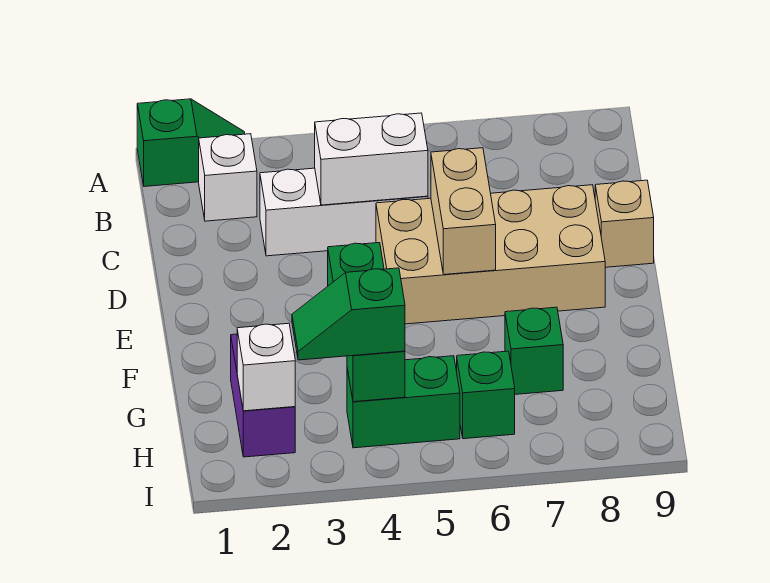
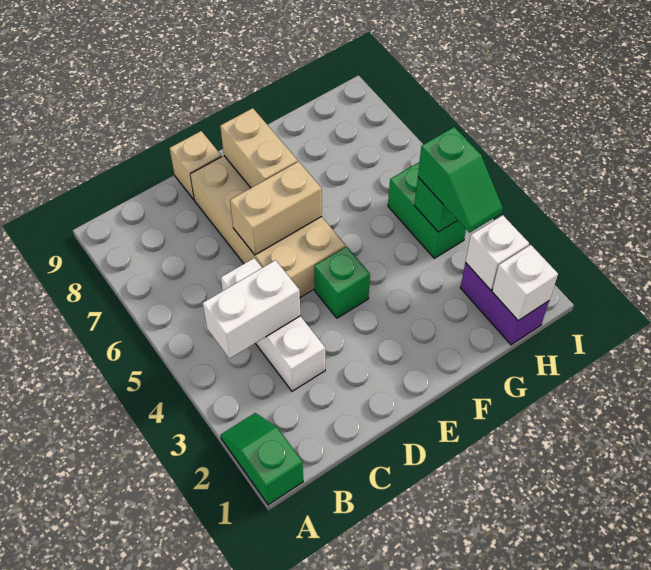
white 1x1 brick [199,134,257,221] -> white 1x1 brick moved to [492,245,558,320]
white 1x2 brick [315,113,428,205] -> white 1x2 brick turned to [203,260,300,359]
none -> tan 1x2 brick [220,108,298,188]
purple 1x2 brick [231,334,295,457] -> purple 1x2 brick turned to [460,263,549,345]
green 1x1 brick [505,307,563,394] -> none
green 1x1 brick [457,351,515,439] -> none

